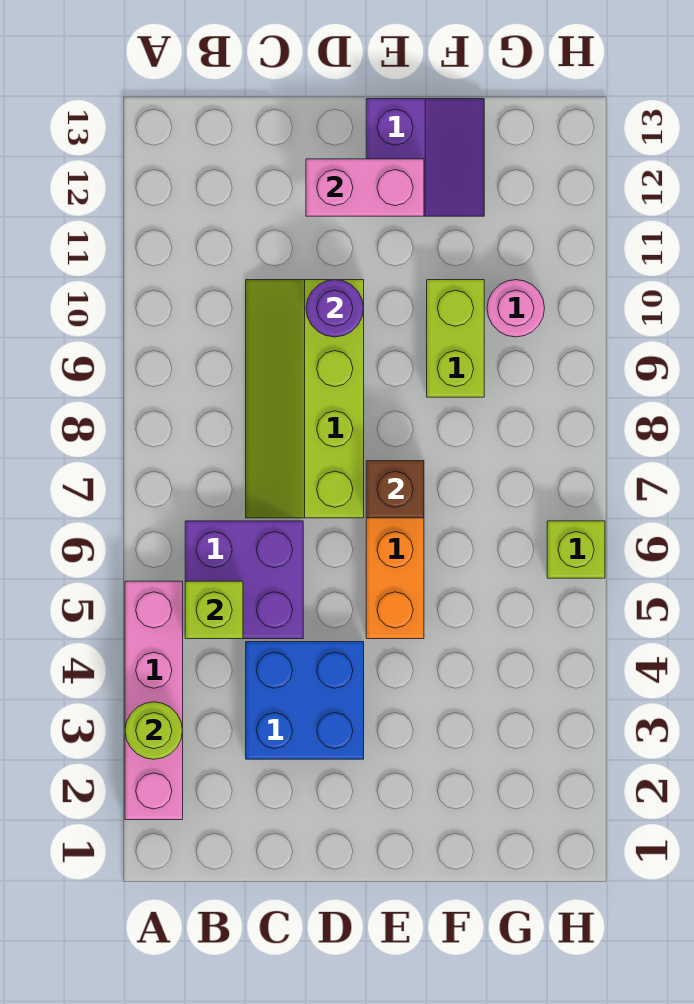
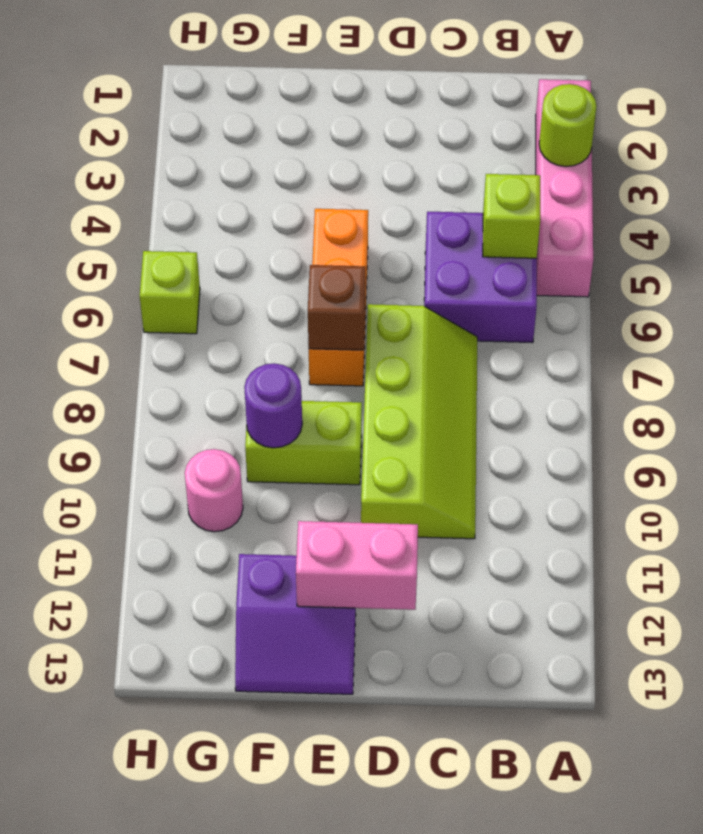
blue 2x2 brick [246,642,364,759] -> none
purple 1x1 round brick [306,280,364,337] -> purple 1x1 round brick moved to [244,363,302,448]
purple 2x2 slope [366,99,484,216] -> purple 2x2 slope turned to [235,554,356,694]
lime 1x2 brick [427,280,484,397] -> lime 1x2 brick turned to [245,401,362,485]

